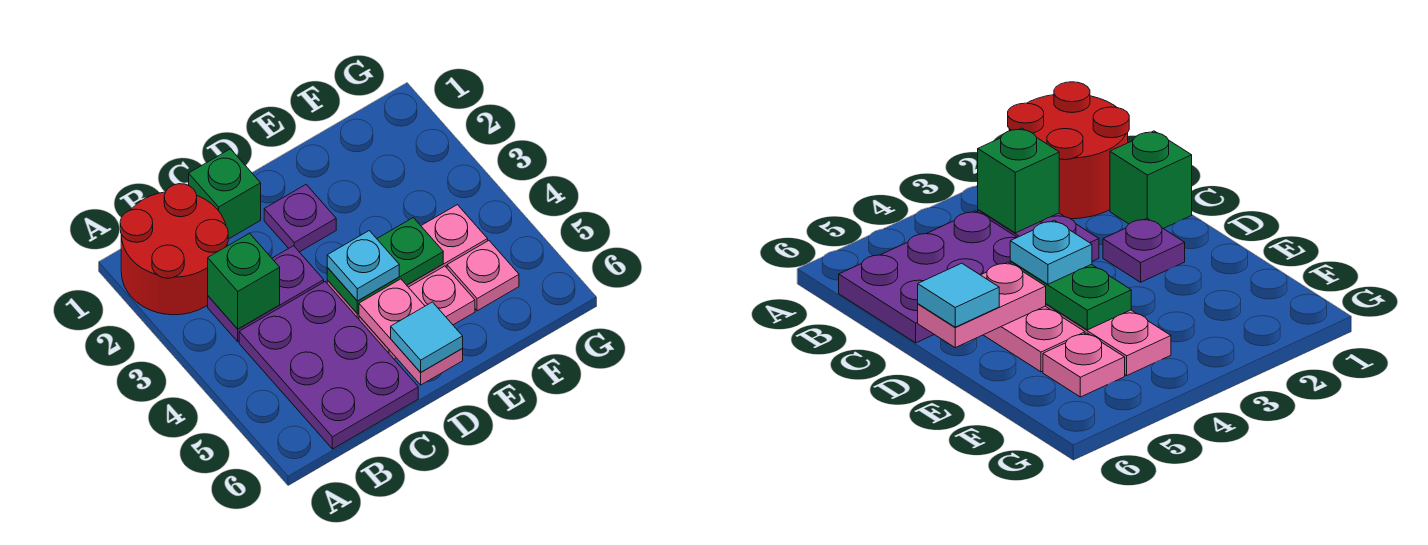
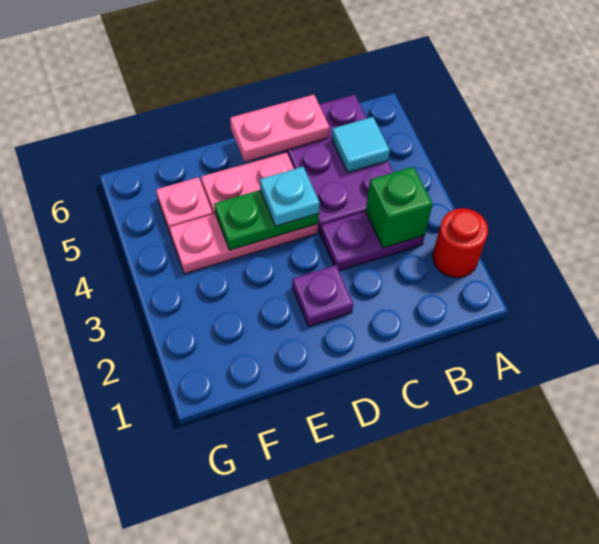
red 2x2 round brick [120,184,228,315] -> red 1x1 round brick [433,208,488,278]
green 1x1 brick [189,149,261,239] -> none
pink 1x2 plate [359,279,463,385] -> pink 1x2 plate turned to [230,95,330,162]
cyan 1x1 tile [391,302,463,372] -> cyan 1x1 tile moved to [332,117,390,173]

